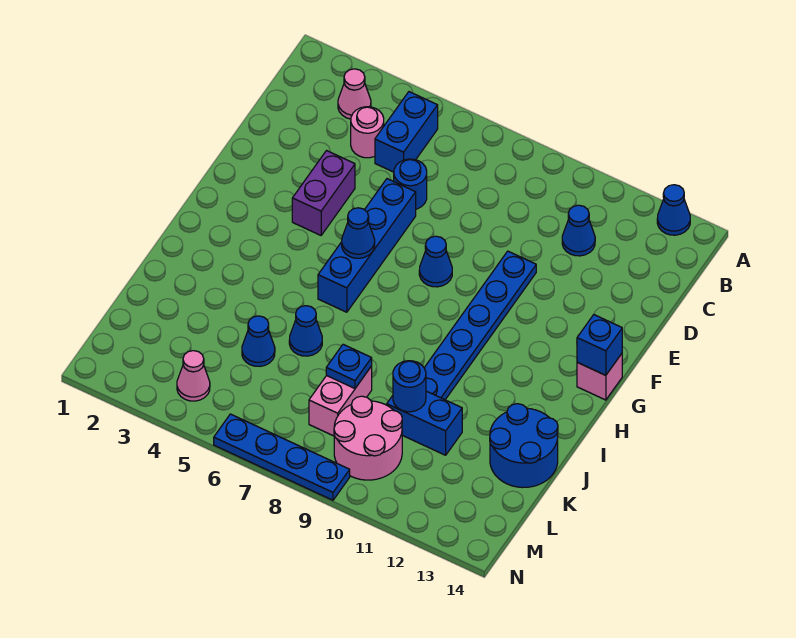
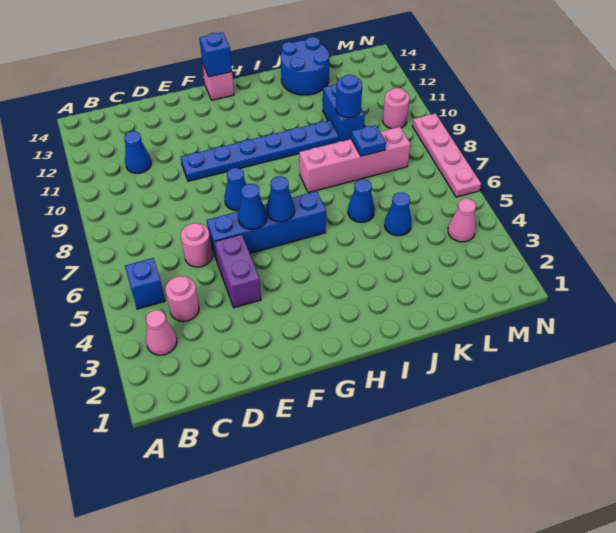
blue 1x1 cone [657,185,690,235] -> blue 1x1 cone moved to [238,184,267,229]
blue 1x2 brick [375,92,438,172] -> blue 1x1 brick [125,258,165,309]
blue 1x1 round brick [394,159,427,209] -> pink 1x1 round brick [181,223,212,267]
purple 1x2 brick [292,151,355,235] -> purple 1x2 brick turned to [215,234,261,308]
pink 1x2 brick [309,366,372,436] -> pink 1x4 brick [299,127,411,193]
pink 2x2 round brick [334,396,402,480] -> pink 1x1 round brick [383,88,410,129]
blue 1x4 plate [214,414,350,500] -> pink 1x4 plate [412,113,481,197]

